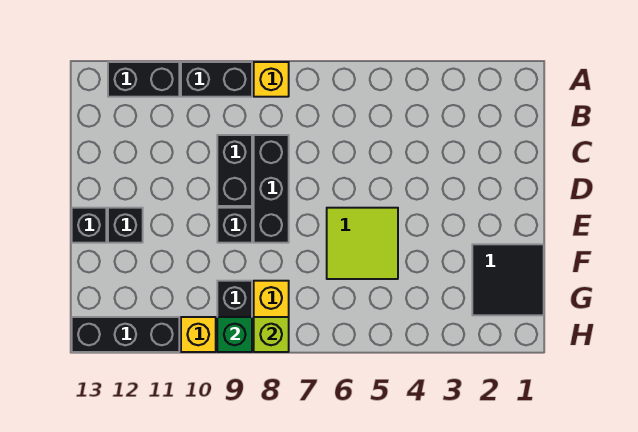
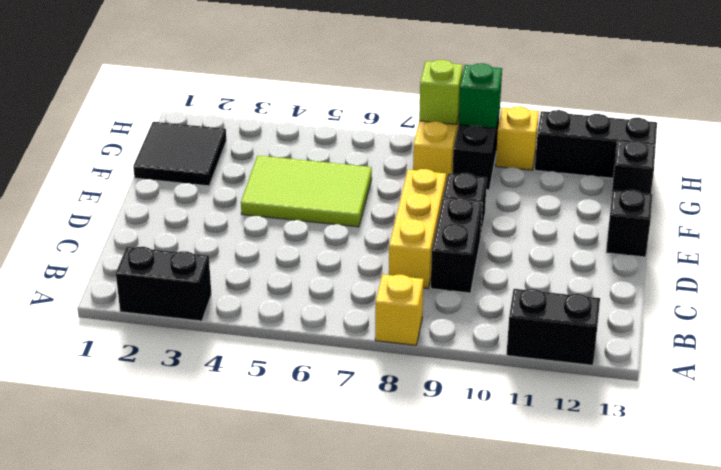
black 1x2 brick [181,62,252,97] -> black 1x2 brick moved to [116,247,211,321]
black 1x3 brick [254,135,289,243] -> yellow 1x3 brick [389,169,446,288]
lime 2x2 tile [327,208,398,279] -> lime 2x3 tile [241,156,372,227]
black 1x1 brick [108,208,143,243] -> black 1x1 brick moved to [611,141,656,201]

